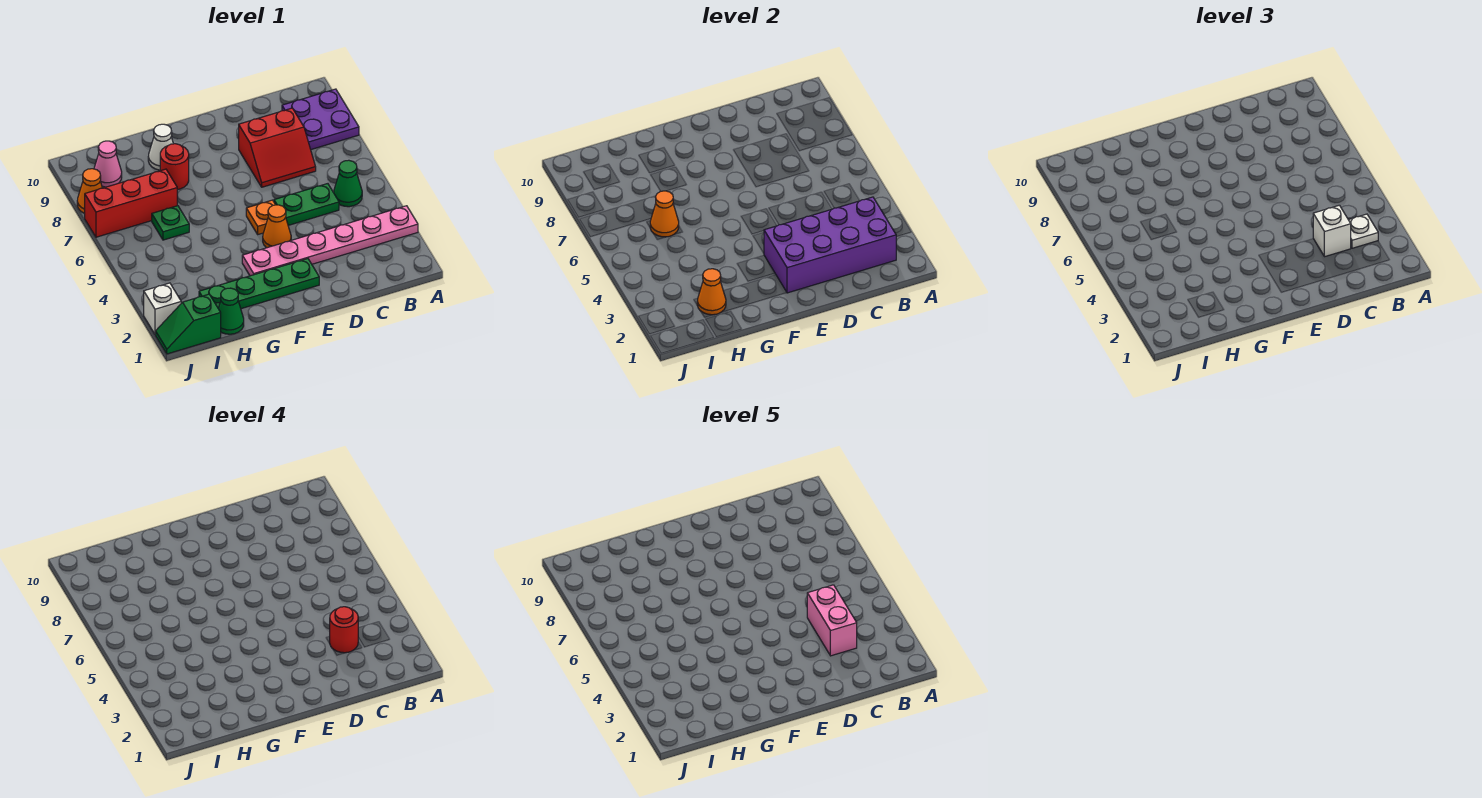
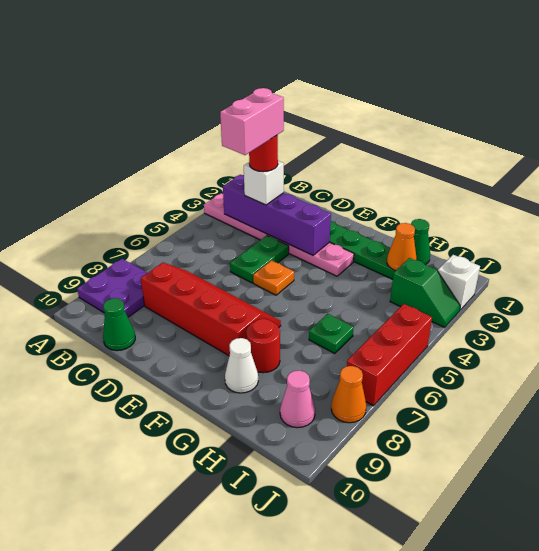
purple 2x4 brick [764,197,896,293] -> purple 1x4 brick [223,175,331,255]
white 1x1 plate [1349,214,1378,248] -> none
green 1x1 cone [334,160,362,207] -> green 1x1 cone moved to [103,298,135,351]
green 1x2 plate [274,184,339,225] -> green 1x2 plate turned to [230,235,289,283]
red 2x2 slope [239,108,316,187] -> red 2x4 slope [141,263,281,355]
orange 1x1 cone [263,205,291,248] -> none
orange 1x1 cone [650,191,679,237] -> none
red 1x3 brick [85,169,177,237] -> red 1x3 brick turned to [347,304,432,406]
green 1x2 slope [156,294,221,354] -> green 1x2 slope moved to [390,258,460,327]

